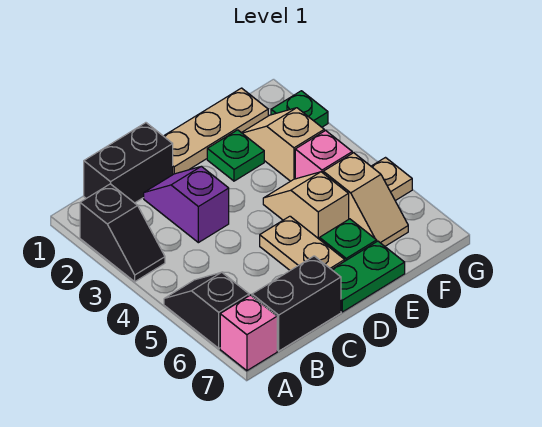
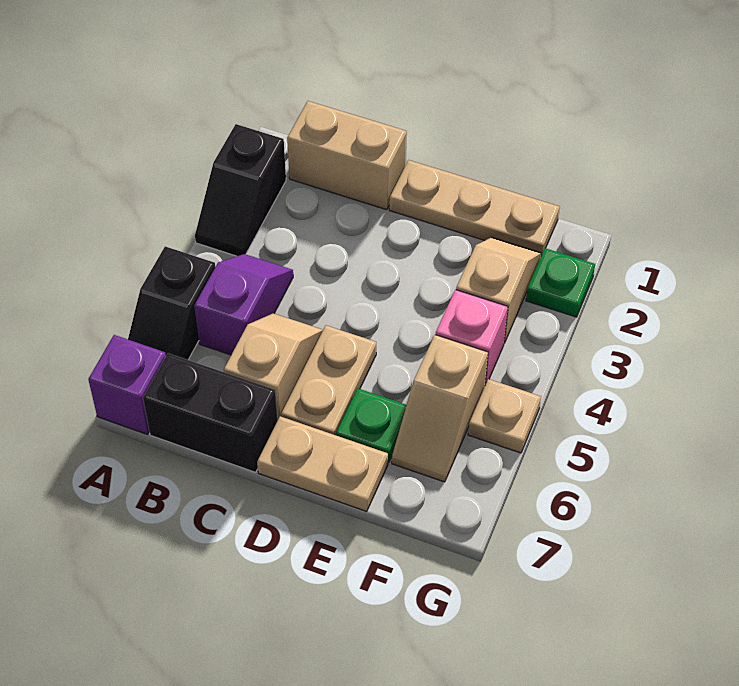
black 1x2 slope [164,272,249,348] -> black 1x2 slope turned to [128,246,215,360]
pink 1x1 brick [220,295,277,371] -> purple 1x1 brick [88,335,166,434]
black 1x2 brick [84,123,173,203] -> tan 1x2 brick [287,101,407,210]
purple 1x2 slope [144,166,229,243] -> purple 1x2 slope moved to [194,254,293,355]
green 1x2 plate [332,241,405,312] -> tan 1x2 plate [257,416,388,511]
green 1x1 plate [207,130,264,181] -> none
tan 1x2 slope [263,172,349,239] -> tan 1x2 slope moved to [224,313,323,419]

